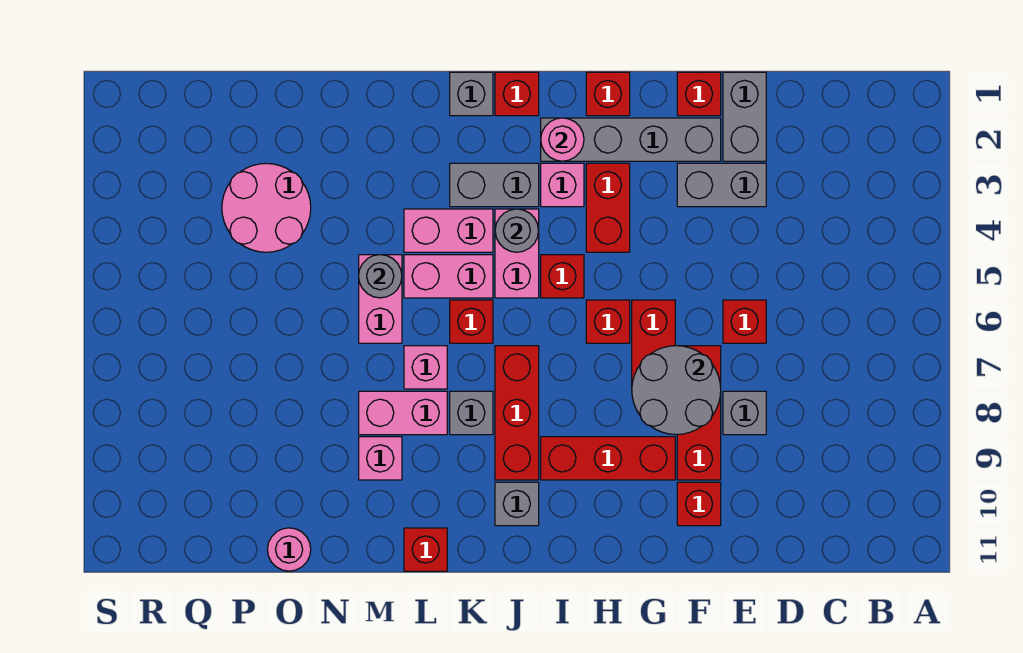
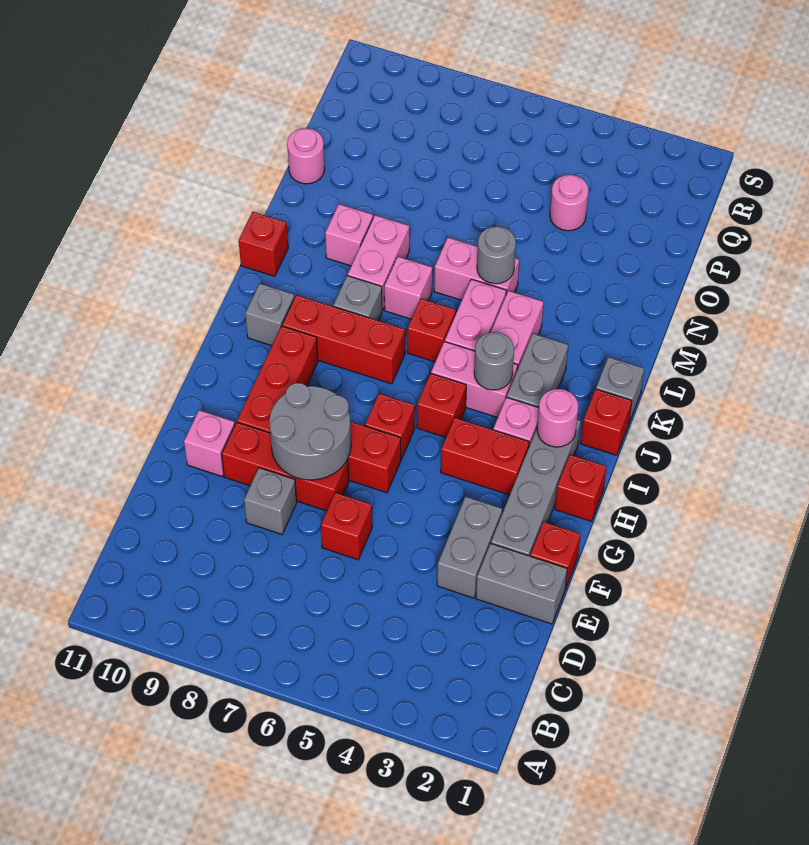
red 1x1 brick [677,482,721,526] -> pink 1x1 brick [184,410,235,477]
pink 2x2 round brick [222,163,311,252] -> pink 1x1 round brick [550,175,589,231]

